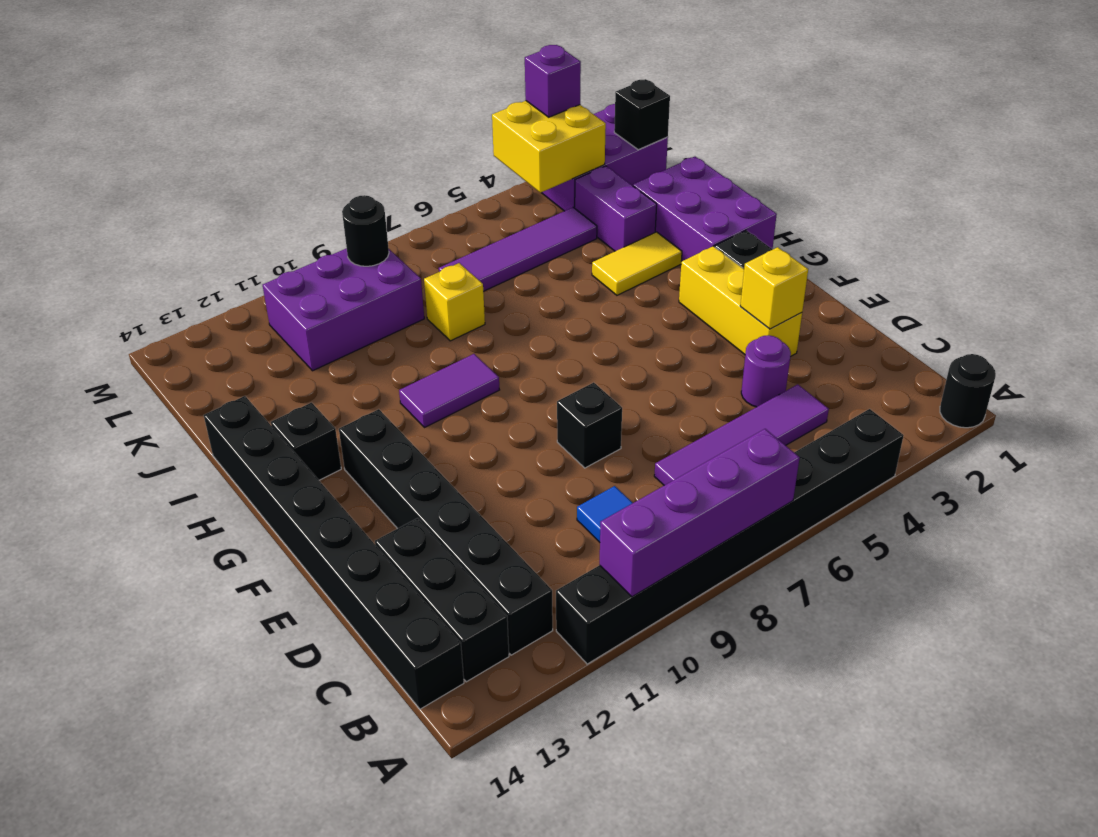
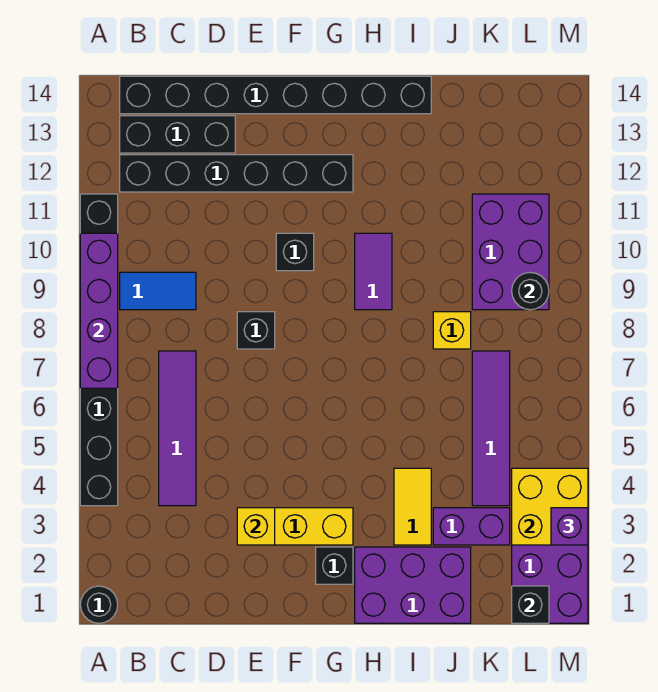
purple 1x1 round brick [741,335,791,407] -> none
black 1x1 brick [271,403,341,480] -> black 1x1 brick moved to [276,233,314,271]

